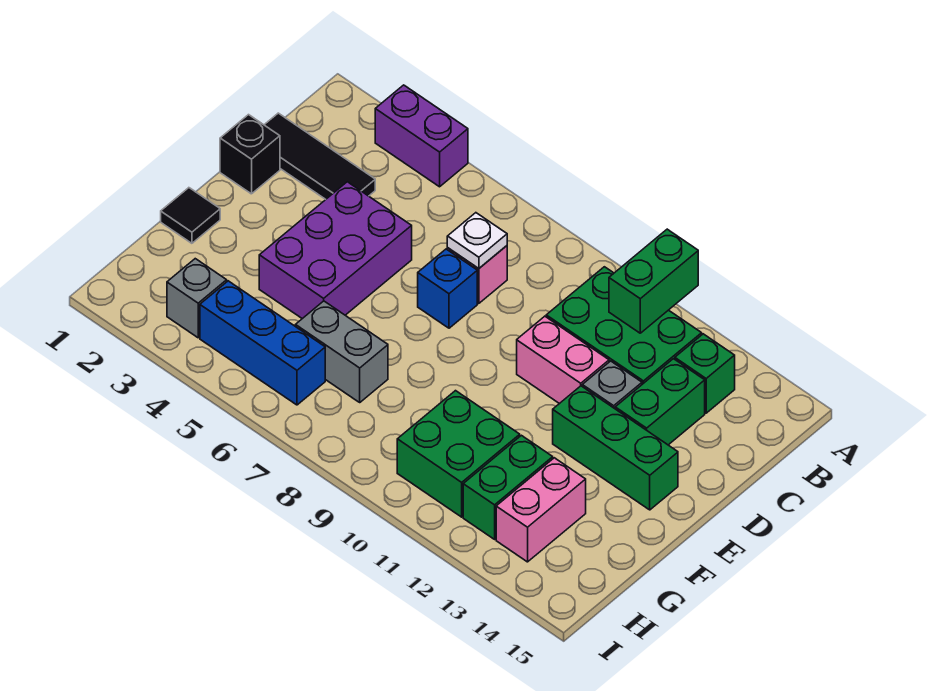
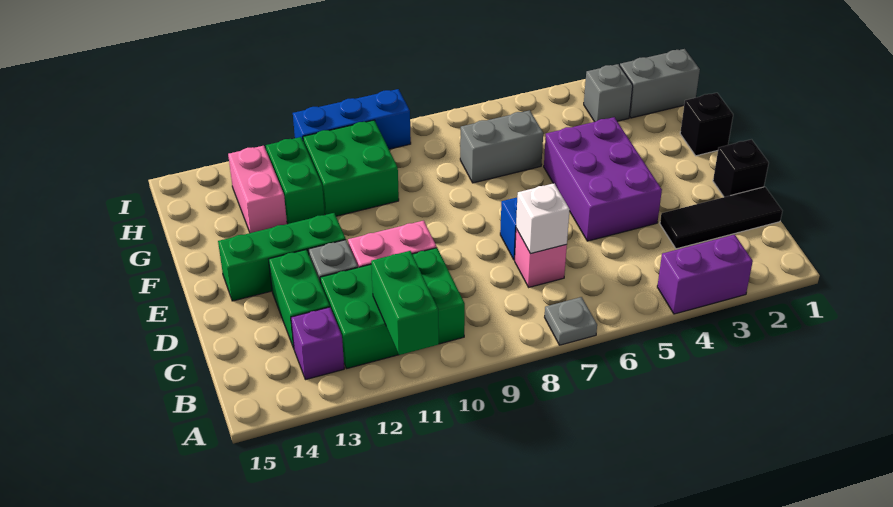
none -> grey 1x1 plate [545,297,597,345]
green 1x1 brick [675,334,735,413] -> purple 1x1 brick [291,307,344,380]
white 1x1 plate [447,213,507,269] -> white 1x1 brick [516,183,570,254]
black 1x1 tile [161,188,220,243] -> black 1x1 brick [680,93,733,156]
none -> grey 1x2 brick [620,49,700,118]
blue 1x3 brick [200,281,325,405] -> blue 1x3 brick moved to [293,89,411,149]

